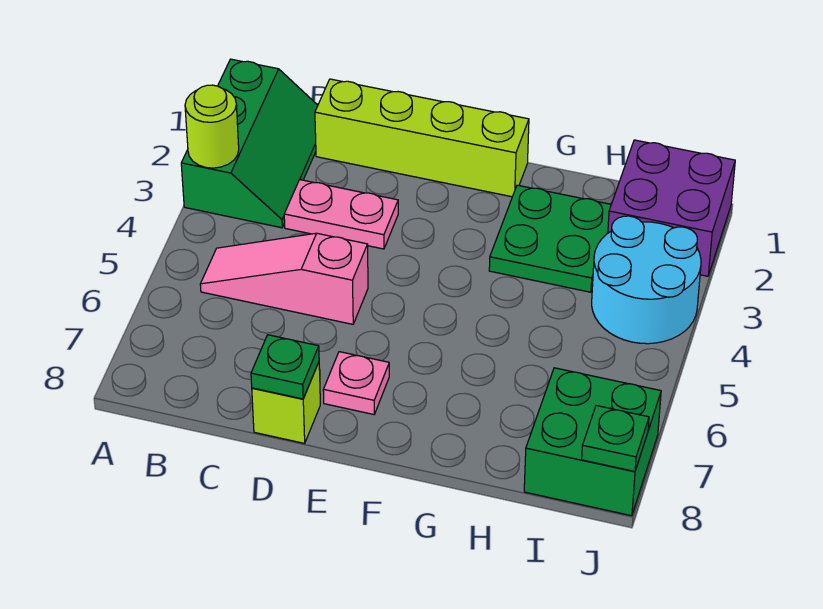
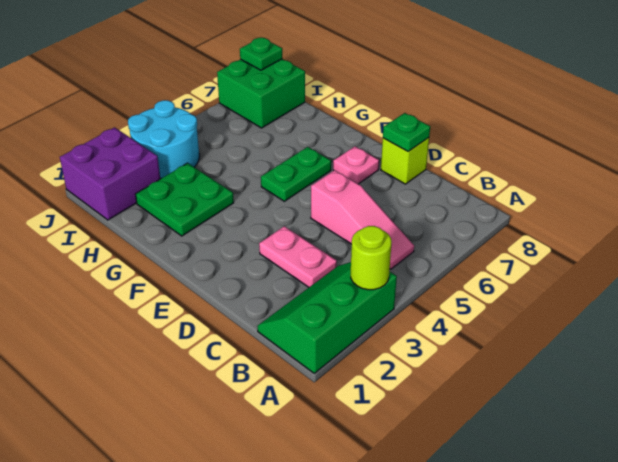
lime 1x4 brick [315,79,529,197] -> none
none -> green 1x2 plate [261,147,331,201]

